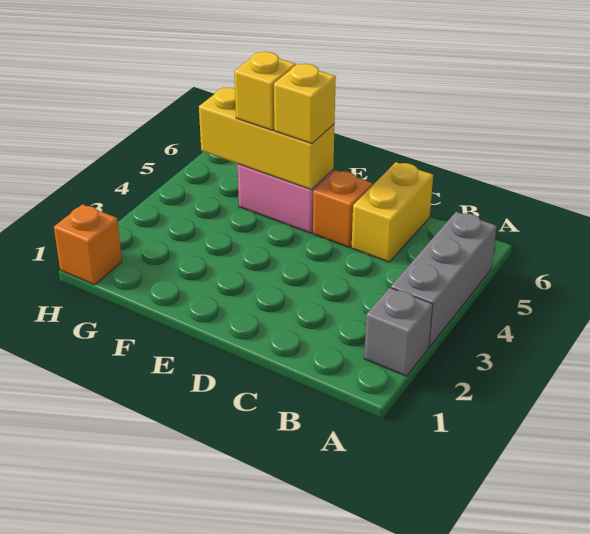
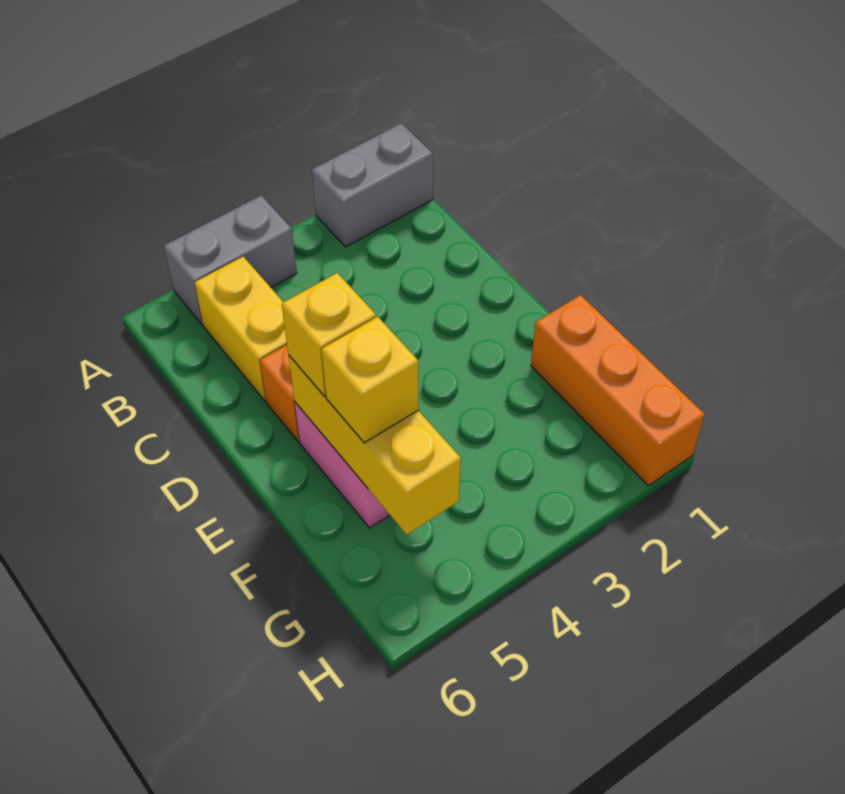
grey 1x1 brick [364,288,433,376] -> grey 1x2 brick [312,123,433,247]
grey 1x3 brick [391,212,497,347] -> grey 1x2 brick [164,195,297,325]
yellow 1x2 brick [352,162,433,262] -> yellow 1x2 brick turned to [194,257,287,401]
orange 1x1 brick [54,204,122,285] -> orange 1x3 brick [531,295,705,486]

